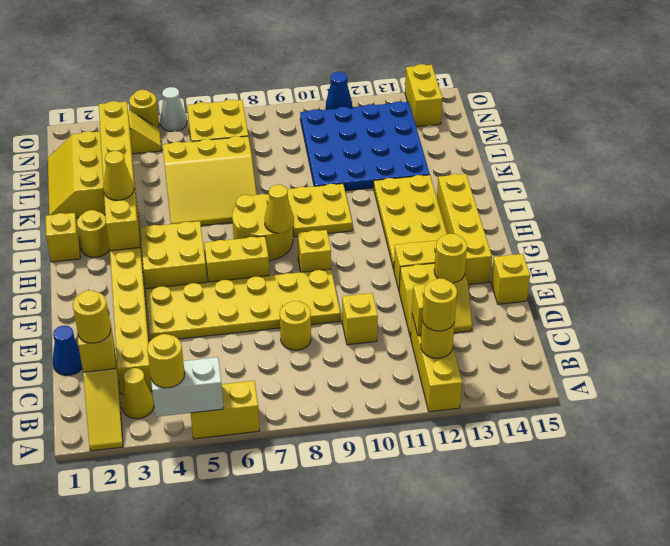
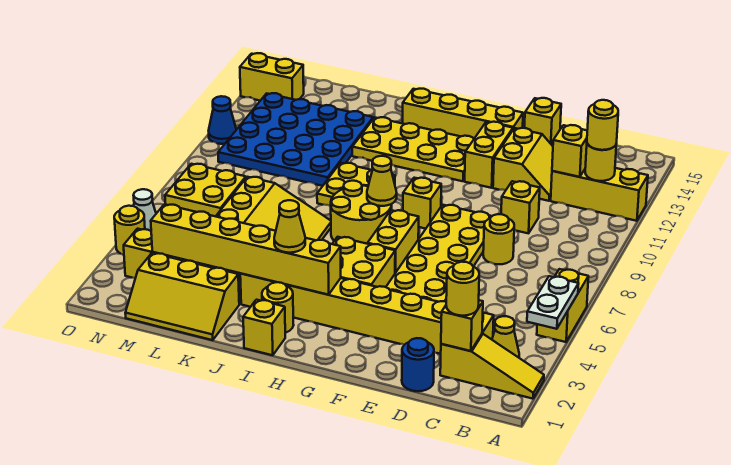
white 1x2 brick [151,357,224,417] -> white 1x2 plate [527,276,579,329]
yellow 1x1 round brick [147,334,185,388] -> none
blue 1x1 cone [52,326,82,375] -> blue 1x1 round brick [402,338,434,391]
yellow 1x1 round brick [434,234,467,283] -> none

